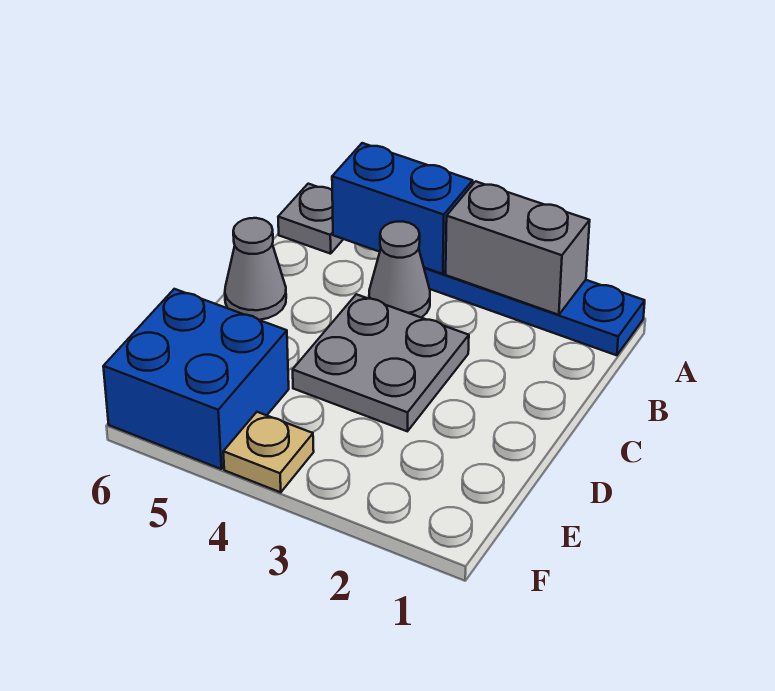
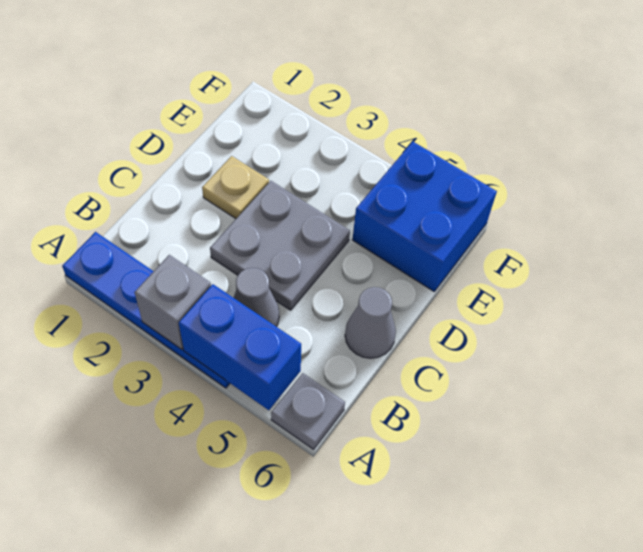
grey 1x2 brick [446,181,590,315] -> grey 1x1 brick [135,255,211,349]
tan 1x1 plate [223,412,314,492] -> tan 1x1 plate moved to [202,156,269,219]

